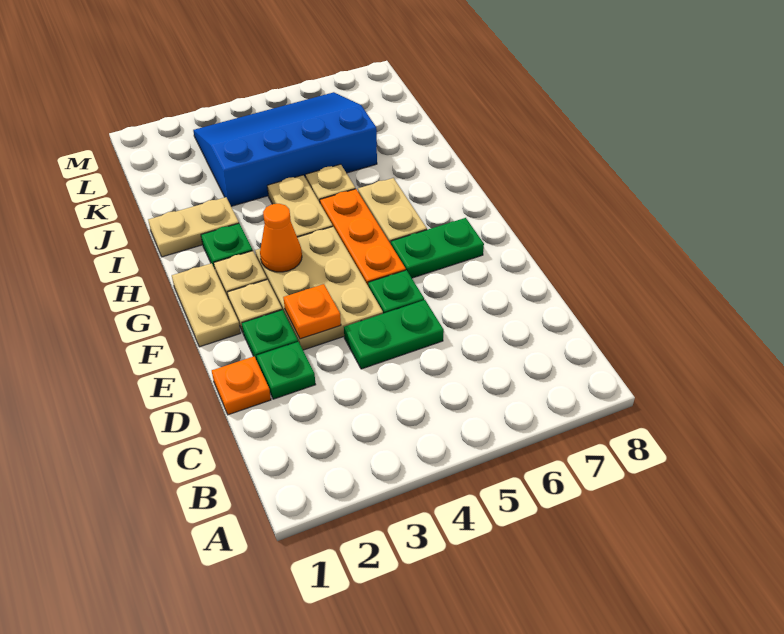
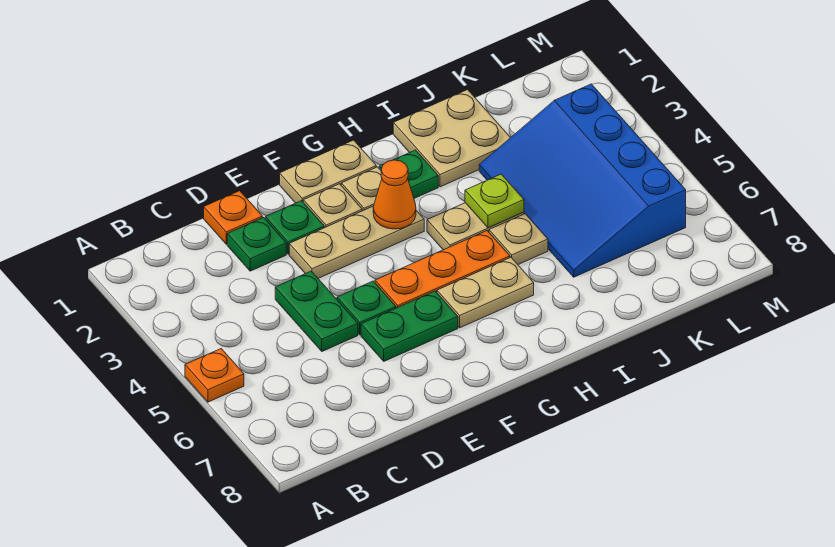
tan 2x3 plate [255,227,383,350] -> tan 1x3 plate [289,206,424,278]
orange 1x1 plate [283,284,341,339] -> orange 1x1 plate moved to [185,349,244,402]
green 1x2 plate [391,218,484,278] -> green 1x2 plate turned to [361,291,458,361]
tan 1x2 plate [148,197,239,257] -> tan 2x2 plate [393,90,510,187]
none -> lime 1x1 plate [465,174,524,228]
blue 3x4 slope [193,92,377,206] -> blue 3x4 slope turned to [479,84,686,277]

